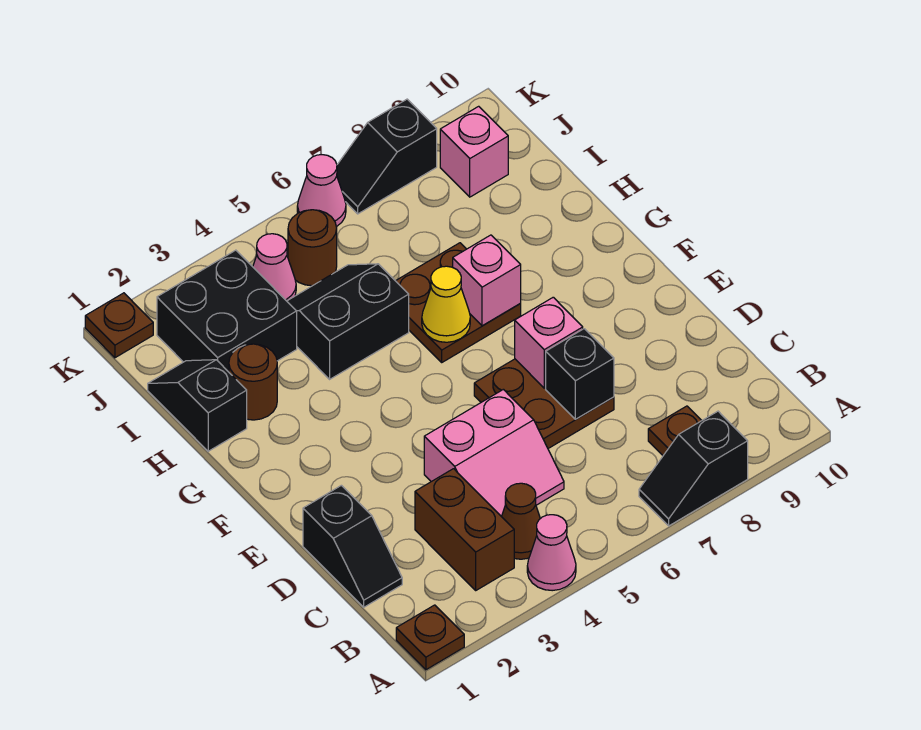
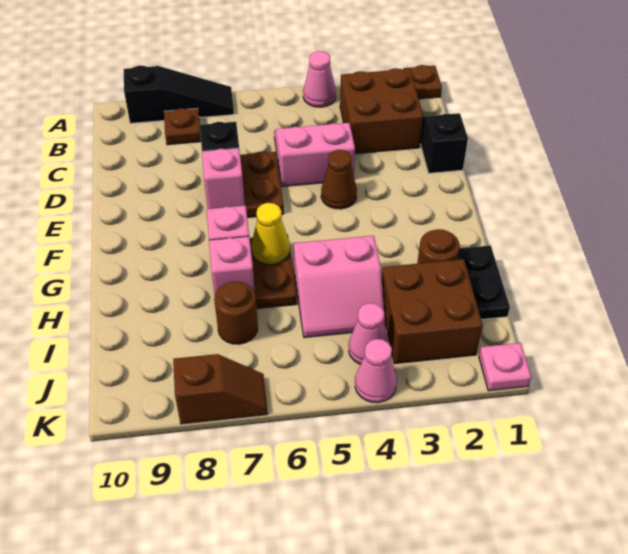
black 1x2 slope [639,411,748,526] -> black 1x3 slope [124,65,234,123]
brown 1x2 brick [415,469,514,590] -> brown 2x2 brick [340,68,423,154]
brown 1x1 cone [501,483,540,559] -> brown 1x1 cone moved to [321,150,357,209]
black 1x2 slope [148,360,247,451] -> black 1x2 plate [458,245,510,319]
black 2x2 slope [287,264,409,379] -> pink 2x2 slope [294,236,385,338]
black 2x2 brick [157,250,297,372] -> brown 2x2 brick [382,259,483,364]
brown 1x1 round brick [288,210,337,286] -> brown 1x1 round brick moved to [214,282,258,344]
pink 1x1 brick [440,106,508,197] -> pink 1x1 brick moved to [209,236,255,295]
brown 1x1 plate [85,293,153,358] -> pink 1x1 plate [479,343,531,391]
pink 1x1 cone [297,155,346,227] -> pink 1x1 cone moved to [355,339,397,403]
black 1x2 slope [337,99,437,214] -> brown 1x2 slope [173,354,268,424]

